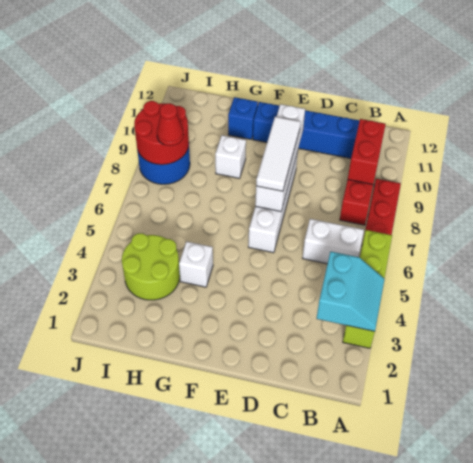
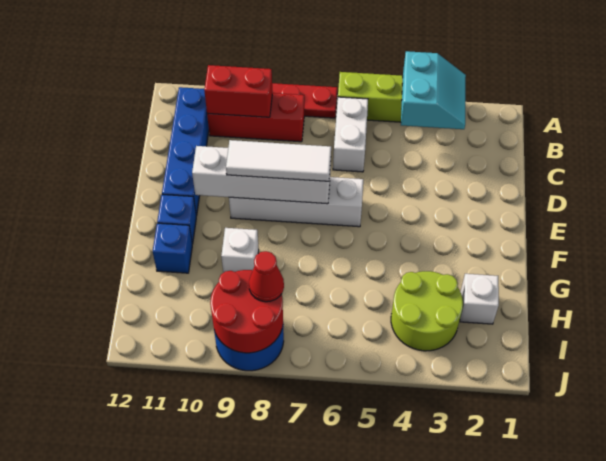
cyan 2x2 slope [316,252,385,331] -> cyan 2x2 slope turned to [401,51,466,129]
white 1x1 brick [179,242,213,287] -> white 1x1 brick moved to [460,274,499,324]

